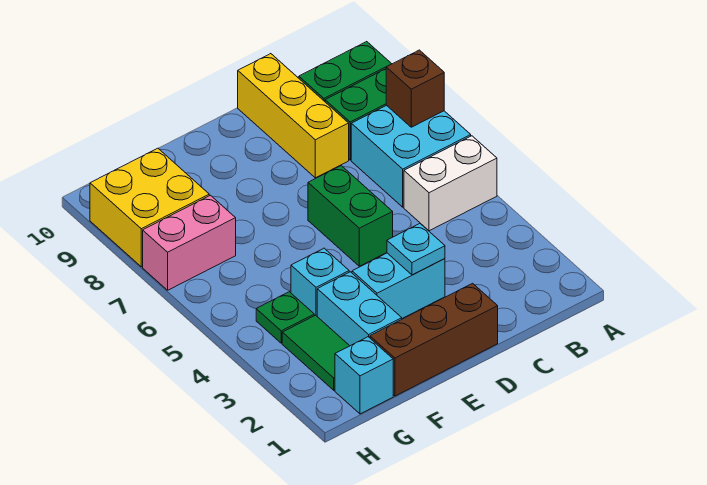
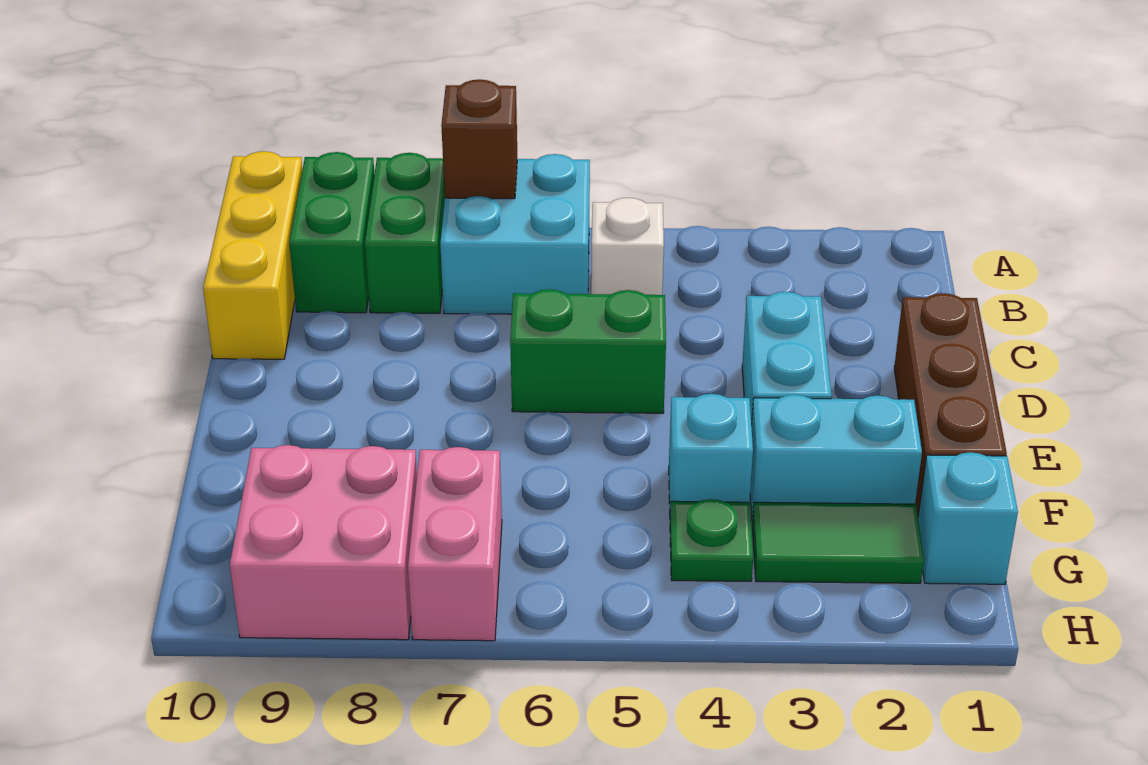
white 1x2 brick [404,136,497,231] -> white 1x1 brick [591,198,664,295]
yellow 1x3 brick [238,54,349,178] -> yellow 1x3 brick turned to [203,151,303,359]
cyan 1x1 plate [387,224,445,275] -> none
yellow 2x2 brick [90,148,209,267] -> pink 2x2 brick [230,445,417,640]

